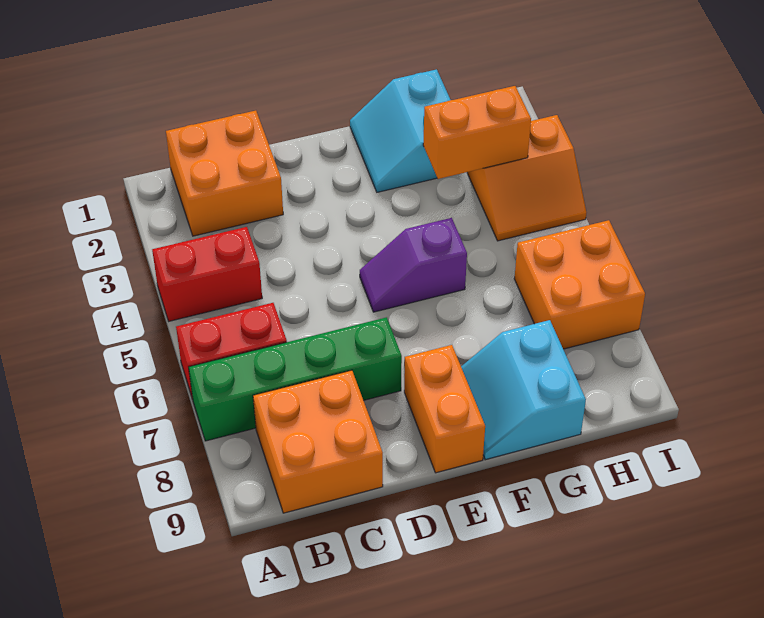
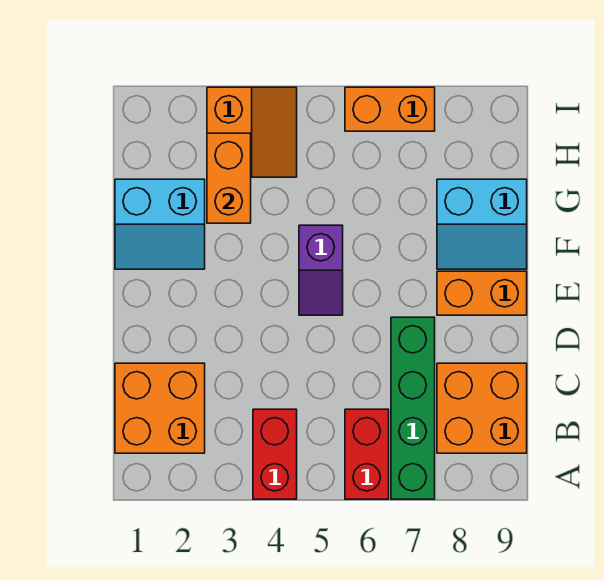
orange 2x2 brick [514,220,645,349] -> orange 1x2 brick [345,87,435,131]

